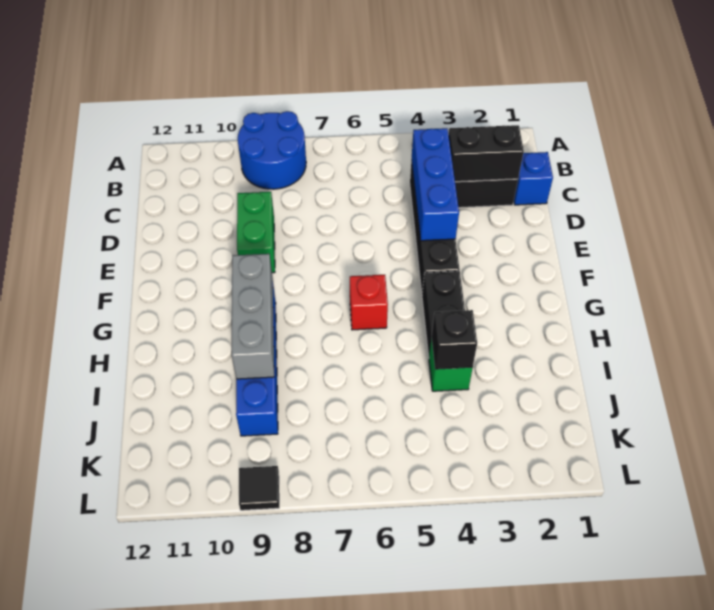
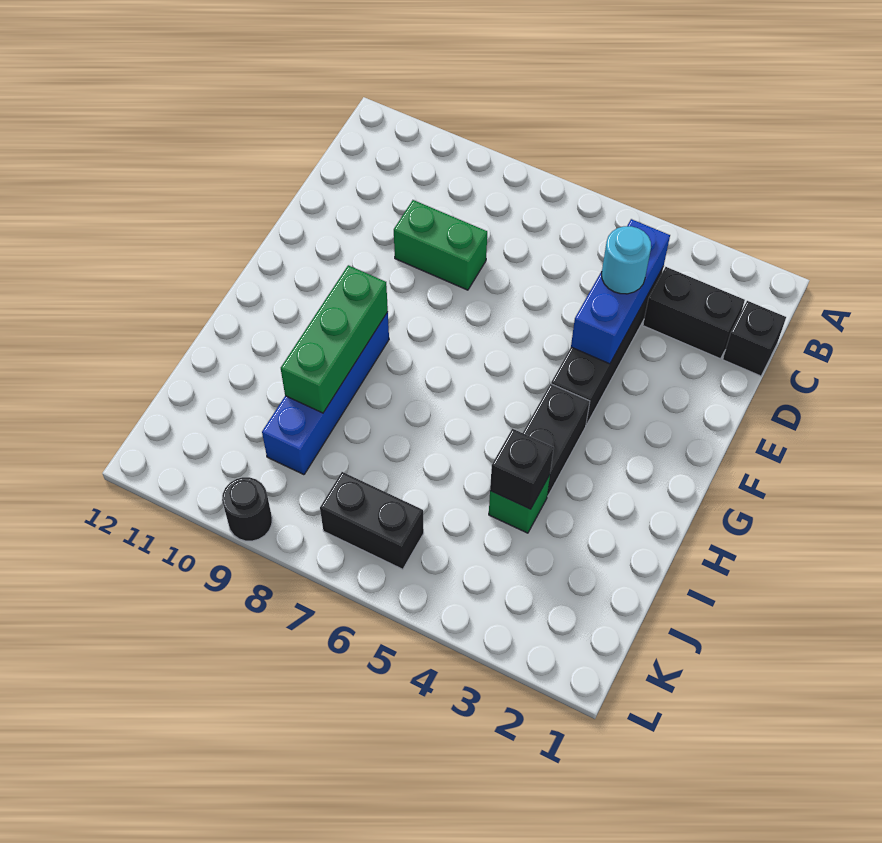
blue 2x2 round brick [238,111,306,189] -> none
blue 1x1 brick [514,152,553,205] -> black 1x1 brick [723,301,786,376]
black 1x2 brick [449,125,524,182] -> black 1x2 brick moved to [320,472,424,569]
none -> cyan 1x1 round brick [602,226,651,294]
green 1x2 brick [237,192,275,273] -> green 1x2 brick turned to [394,200,487,290]
red 1x1 brick [350,275,388,330] -> none
grey 1x3 brick [232,254,274,379] -> green 1x3 brick [281,265,388,413]
black 1x1 tile [239,466,279,510] -> black 1x1 round brick [222,477,272,541]

